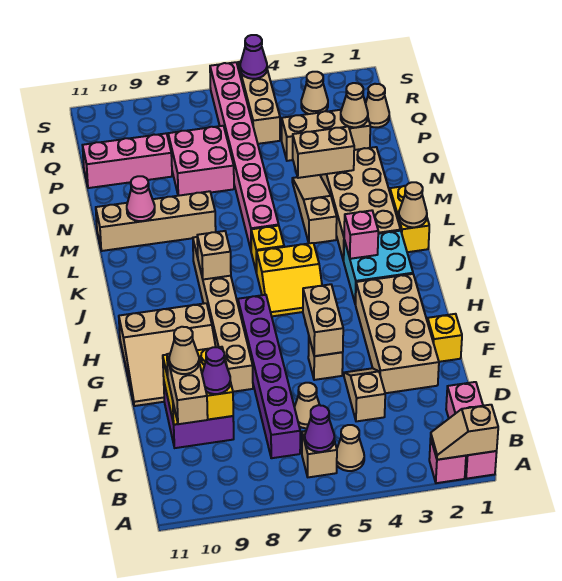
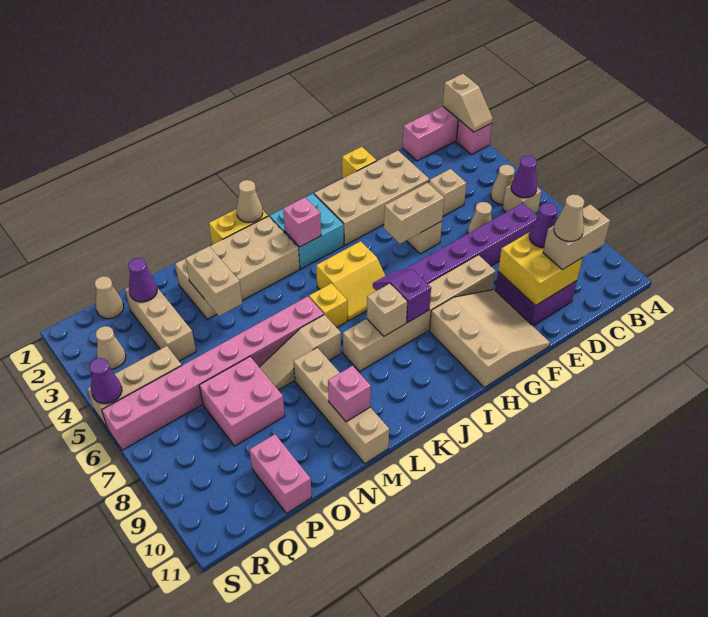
yellow 2x2 slope [256,243,322,316] -> yellow 2x2 slope turned to [316,241,385,321]
none -> purple 1x2 slope [373,270,431,323]
tan 1x3 slope [292,175,337,243] -> tan 1x3 slope moved to [259,315,341,390]
pink 1x1 cone [127,176,155,221] -> pink 1x1 brick [328,366,371,422]
tan 1x1 cone [341,83,368,127] -> purple 1x1 cone [128,258,157,302]
pink 1x3 brick [83,133,172,188] -> pink 1x2 brick [249,434,312,514]

